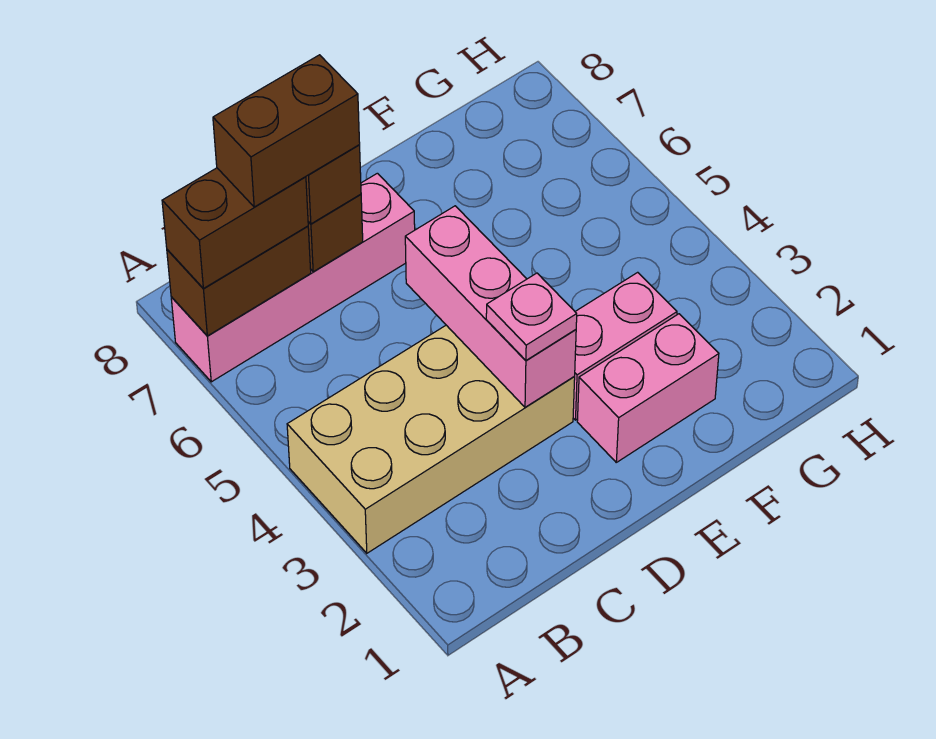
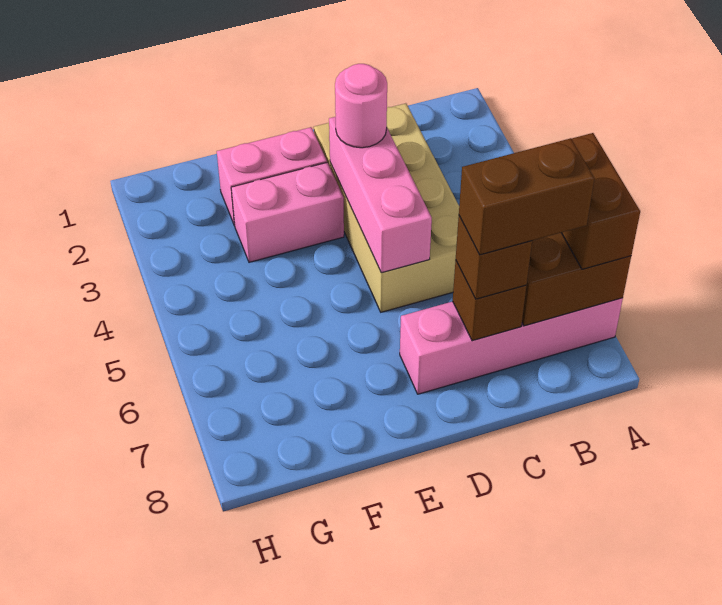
tan 2x4 brick [287,325,575,553] -> tan 2x4 brick turned to [314,103,459,312]
brown 1x2 brick [162,168,308,288] -> brown 1x2 brick turned to [561,133,640,269]
pink 1x1 plate [486,273,577,360] -> pink 1x1 round brick [335,64,387,148]

